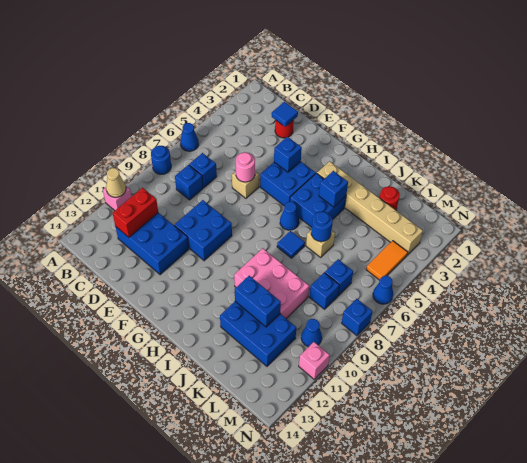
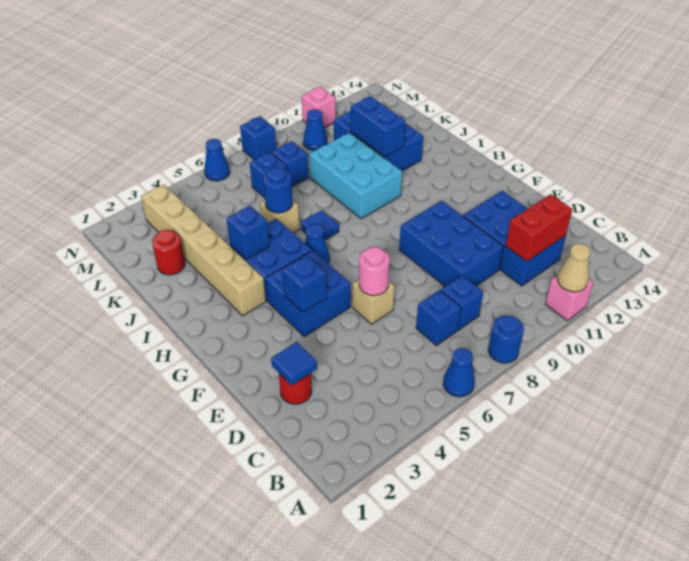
blue 2x2 brick [174,200,232,261] -> blue 2x3 brick [399,201,503,286]
pink 2x3 brick [234,248,309,318] -> cyan 2x3 brick [309,132,402,219]
orange 1x2 tile [366,241,408,280] -> none

